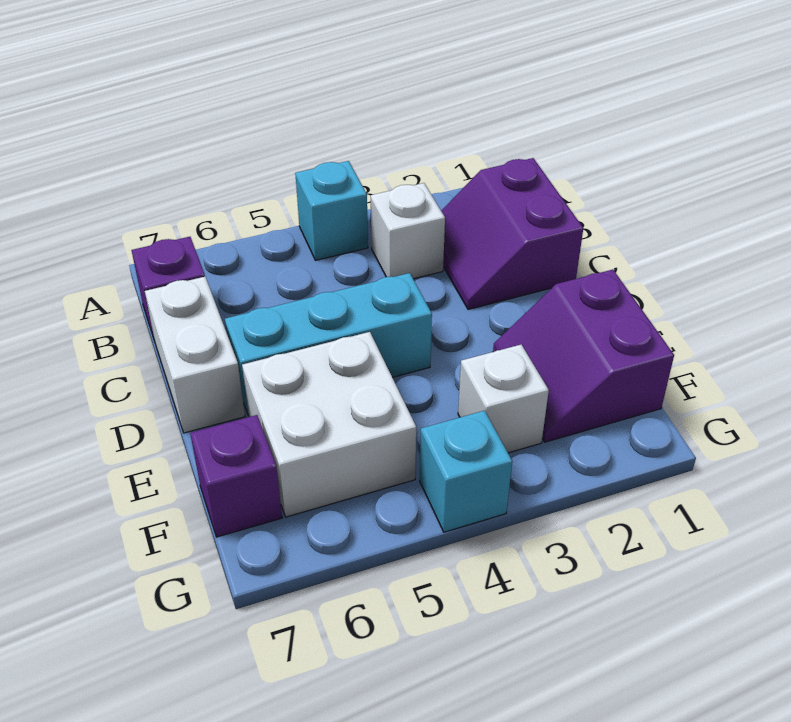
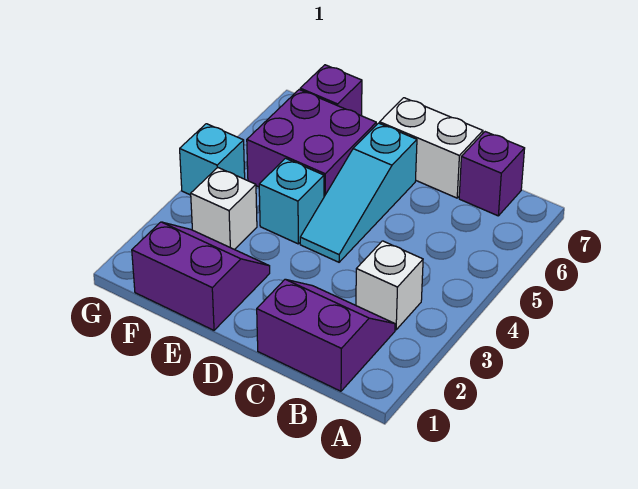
cyan 1x1 brick [295,161,368,260] -> cyan 1x1 brick moved to [259,158,324,244]
cyan 1x3 brick [225,273,432,416] -> cyan 1x3 slope [300,123,417,262]
white 2x2 brick [242,332,416,517] -> purple 2x2 brick [247,90,376,196]

